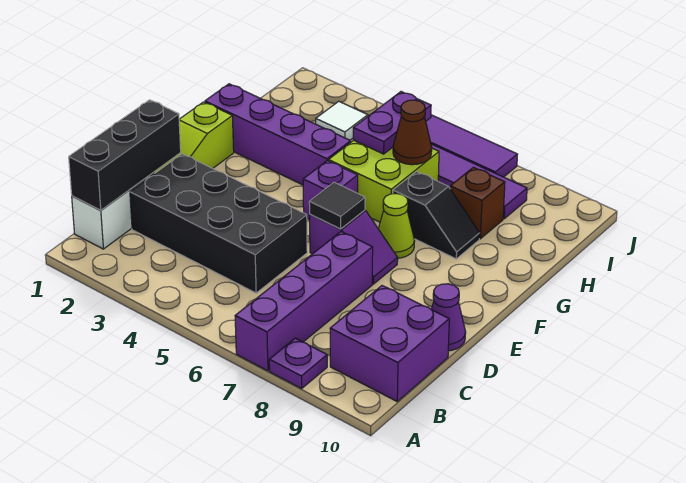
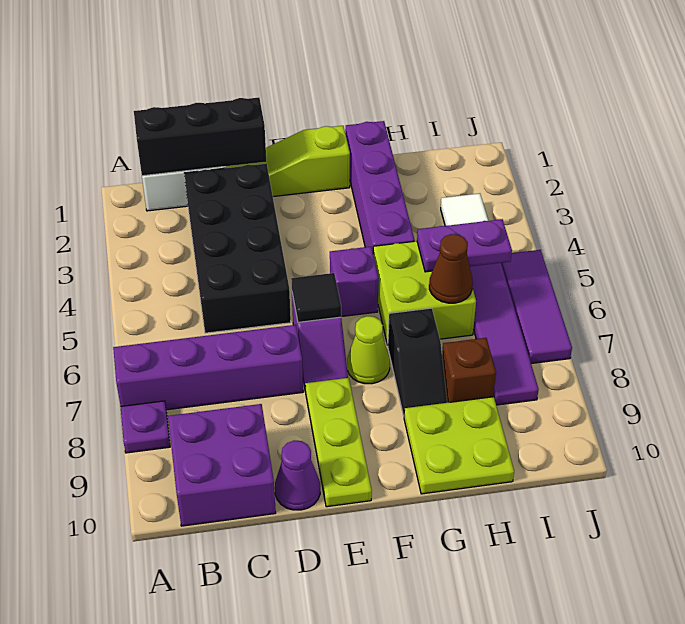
none -> lime 1x3 plate [305,378,372,507]
none -> lime 2x2 plate [404,397,514,494]

